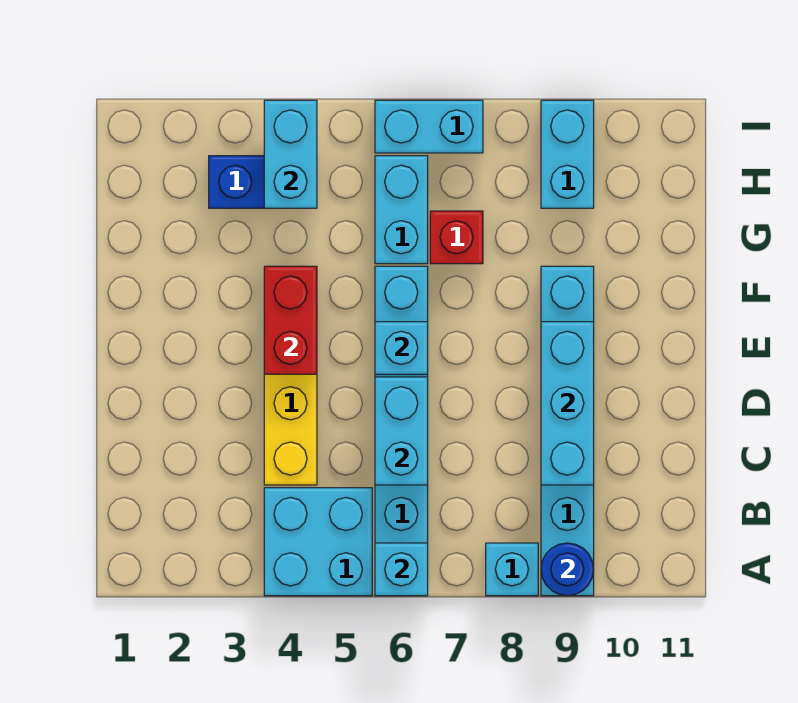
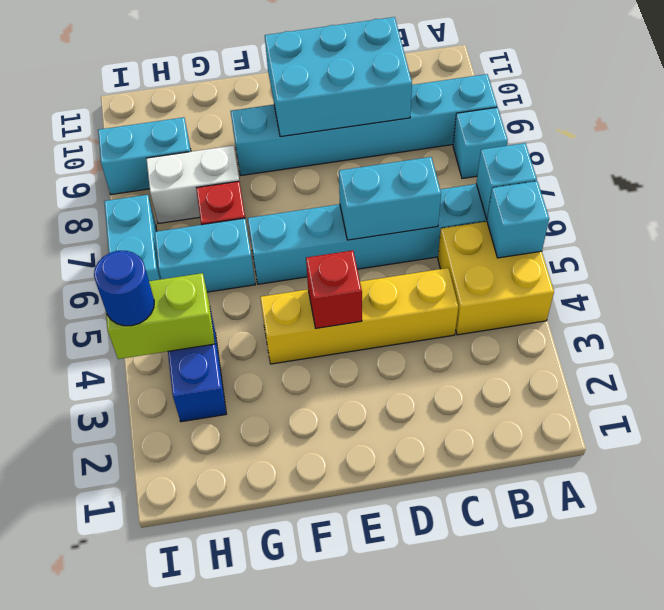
cyan 2x2 brick [264,488,372,596] -> yellow 2x2 brick [438,221,554,335]
blue 1x1 round brick [541,543,594,596] -> blue 1x1 round brick moved to [94,251,154,326]
cyan 1x3 brick [541,322,594,485] -> cyan 2x3 brick [265,17,412,137]
red 1x2 brick [264,266,317,374] -> red 1x1 brick [306,250,362,328]
cyan 1x1 brick [375,322,428,374] -> cyan 1x1 brick moved to [487,181,549,258]
none -> white 1x2 brick [146,146,239,224]
cyan 1x2 brick [264,100,317,208] -> lime 1x2 brick [106,273,215,359]

